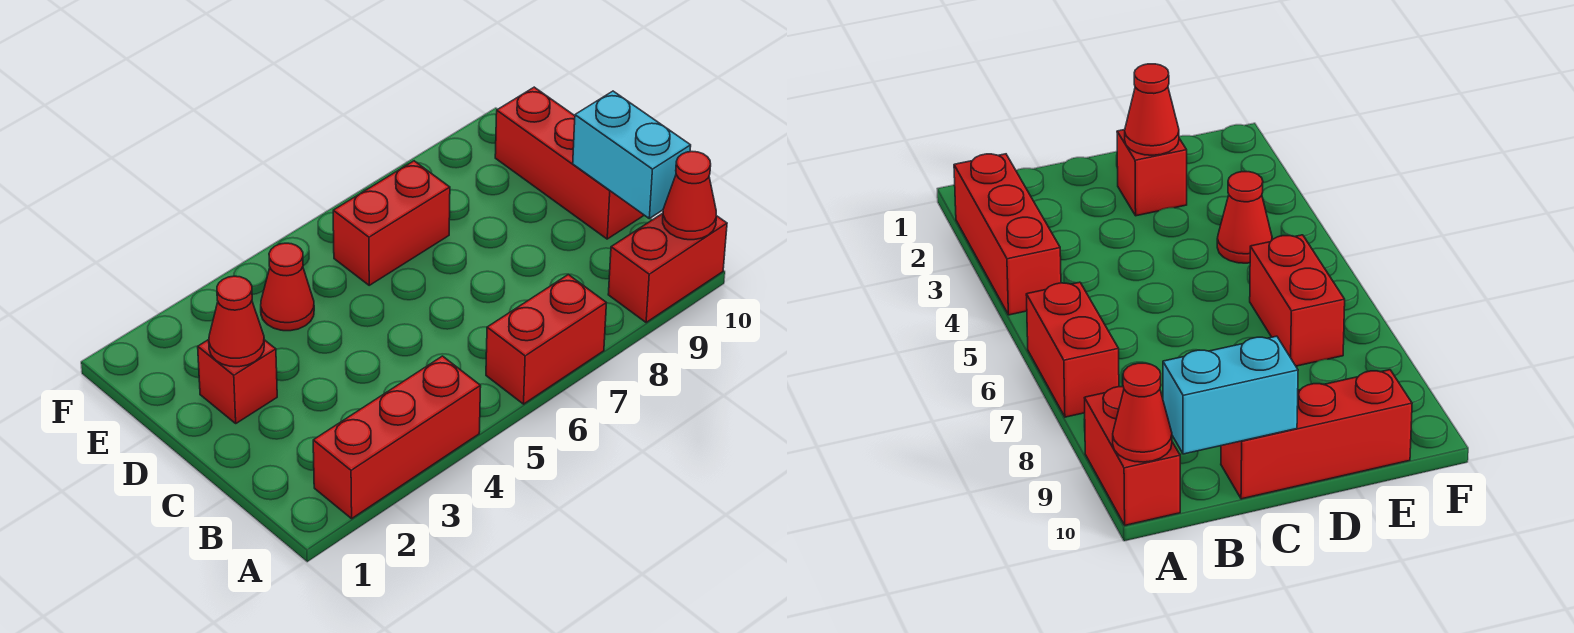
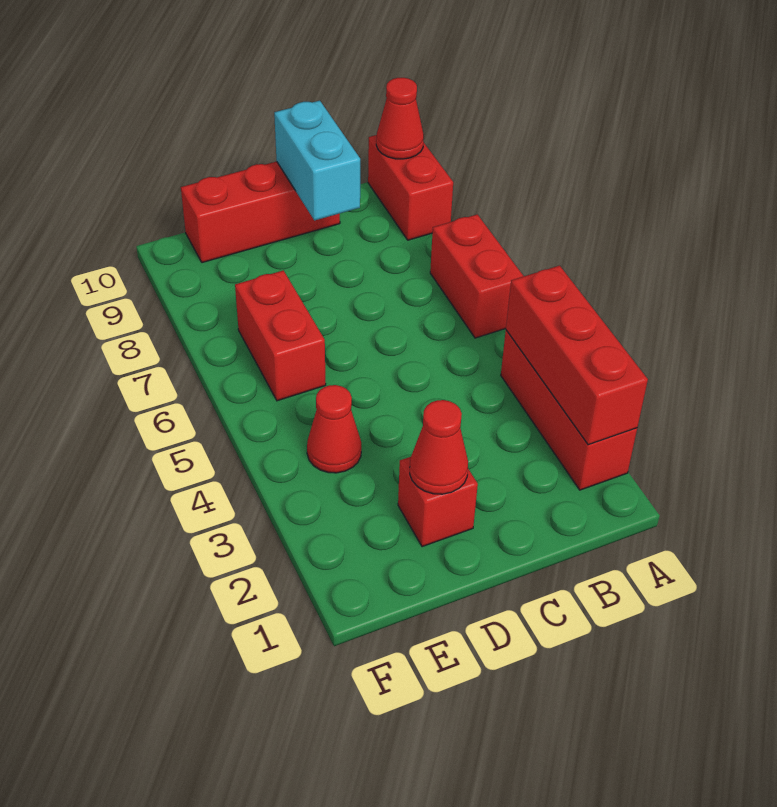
none -> red 1x3 brick [506,266,648,445]
cyan 1x2 brick [573,91,691,218] -> cyan 1x2 brick turned to [274,101,360,220]

